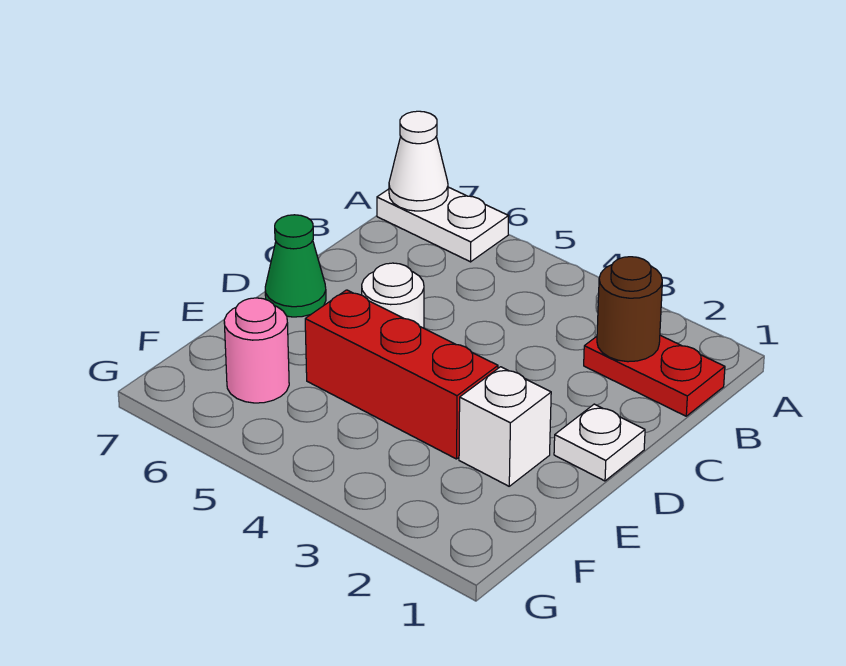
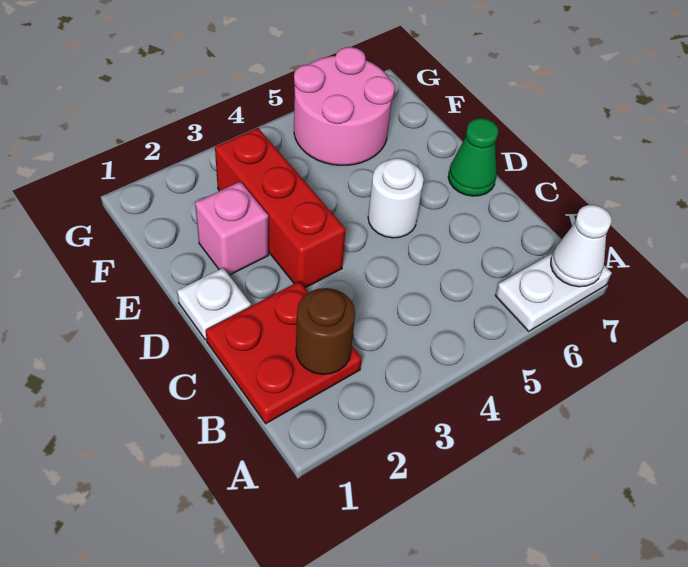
red 1x2 plate [584,335,725,416] -> red 2x2 plate [206,281,362,424]
white 1x1 brick [459,367,551,486] -> pink 1x1 brick [195,182,269,275]
red 1x3 brick [305,290,498,459] -> red 1x3 brick turned to [215,128,346,288]
pink 1x1 round brick [224,298,289,403] -> pink 2x2 round brick [294,47,395,165]

